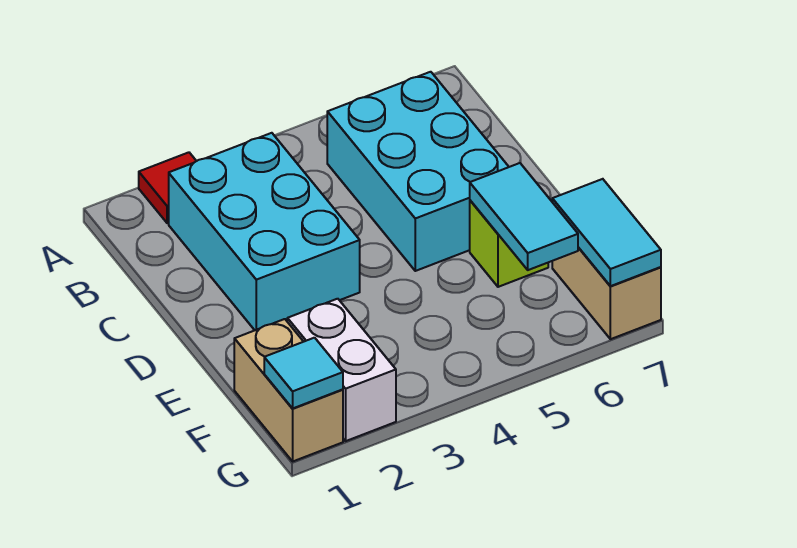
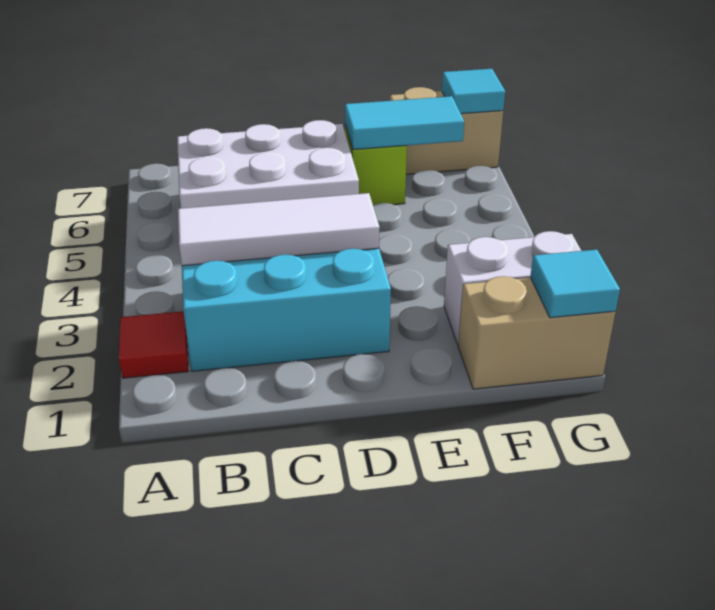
none -> white 1x3 tile [178,193,380,266]
cyan 2x3 brick [327,72,509,271] -> white 2x3 brick [177,120,359,208]
cyan 1x2 tile [552,179,661,286] -> cyan 1x1 tile [442,69,505,114]

